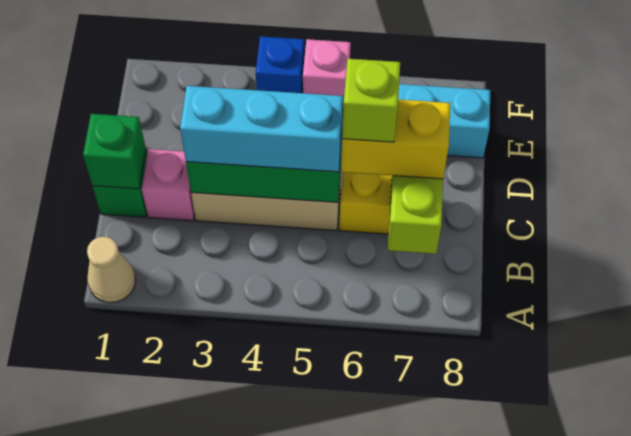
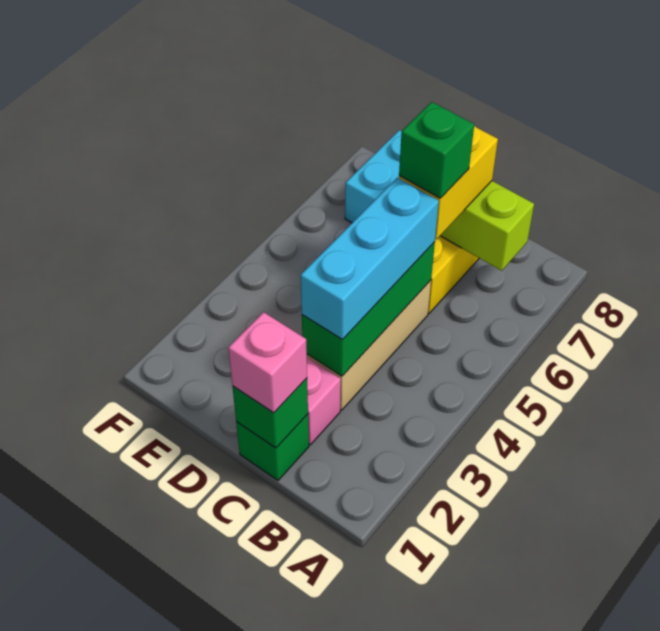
tan 1x1 cone [87,237,136,303] -> none
lime 1x1 brick [342,59,400,142] -> green 1x1 brick [399,102,474,198]
blue 1x1 brick [256,36,304,93] -> none
pink 1x1 brick [303,39,351,108] -> pink 1x1 brick moved to [228,312,307,413]

